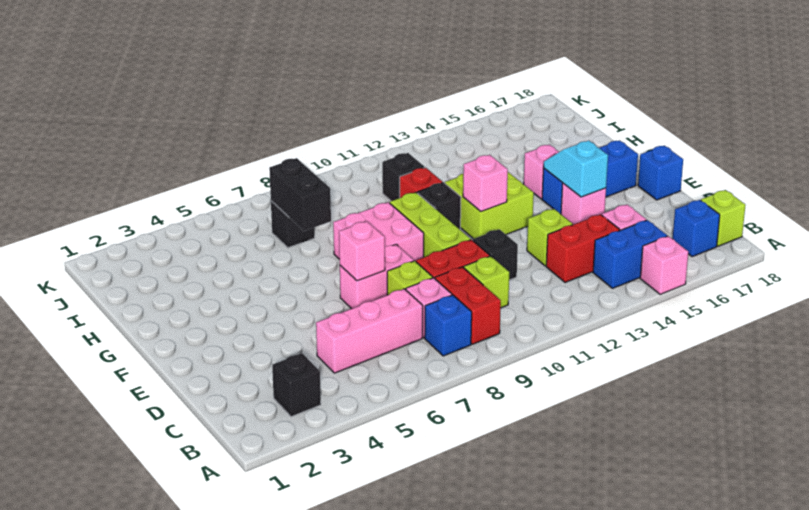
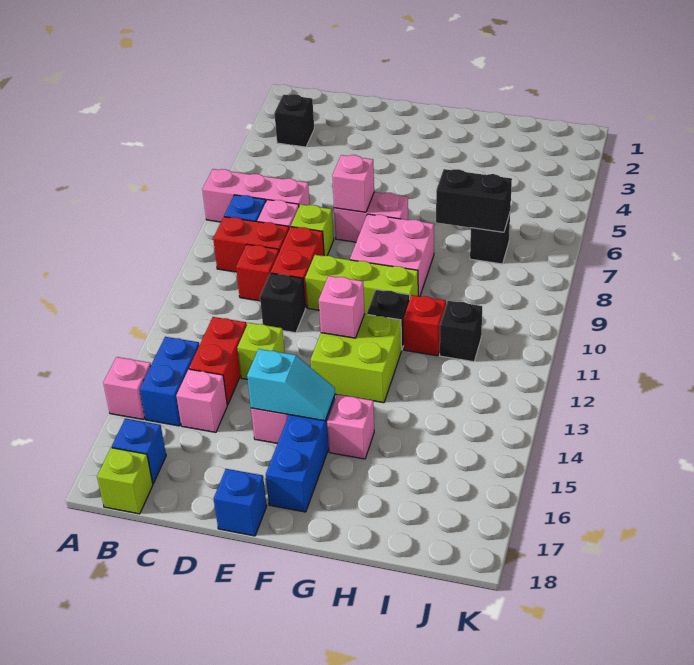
pink 1x3 brick [316,289,423,373] -> pink 1x3 brick turned to [202,169,310,222]
lime 1x1 brick [464,256,509,308] -> red 1x1 brick [236,244,279,301]
pink 1x2 brick [340,244,414,309] -> pink 1x2 brick turned to [334,192,408,242]

